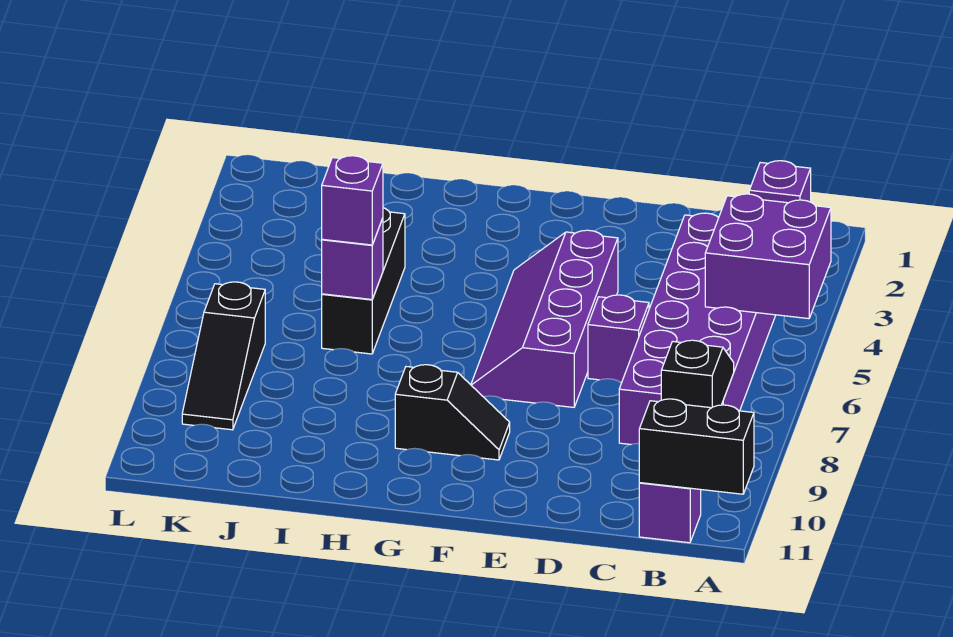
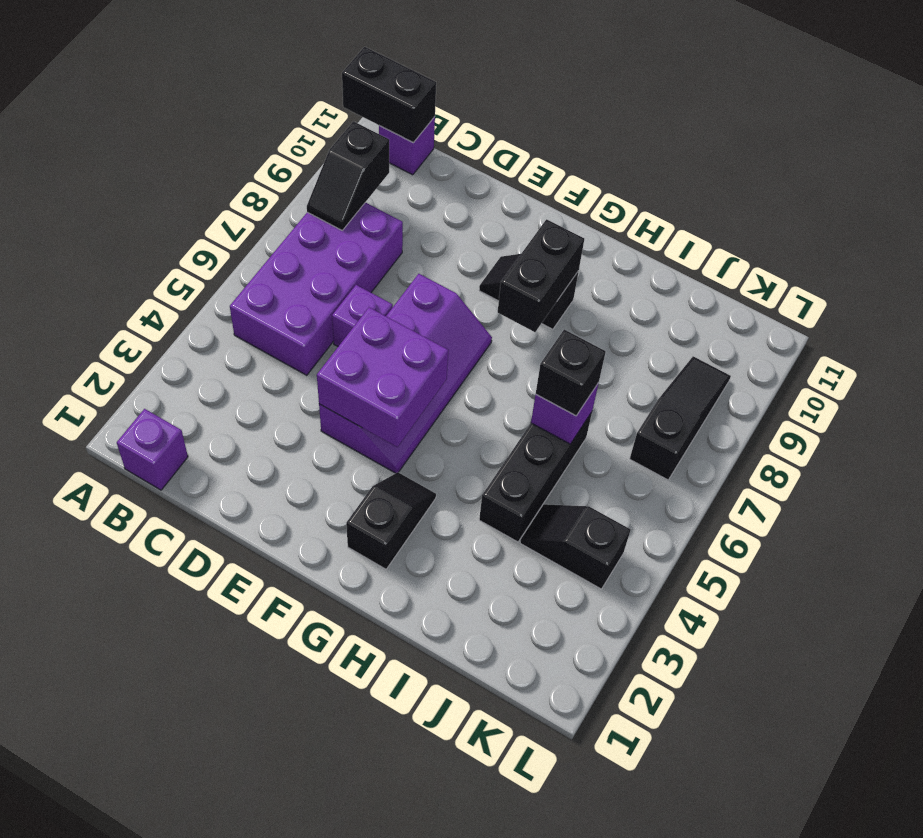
purple 2x2 brick [705,194,831,319] -> purple 2x2 brick moved to [317,307,448,447]
purple 2x6 brick [619,213,776,444] -> purple 2x4 brick [230,202,403,375]
none -> black 1x2 slope [346,472,436,569]
none -> black 1x2 brick [498,219,584,332]
purple 1x1 brick [322,156,383,245] -> black 1x1 brick [536,329,606,416]
none -> black 1x2 slope [520,504,631,589]

